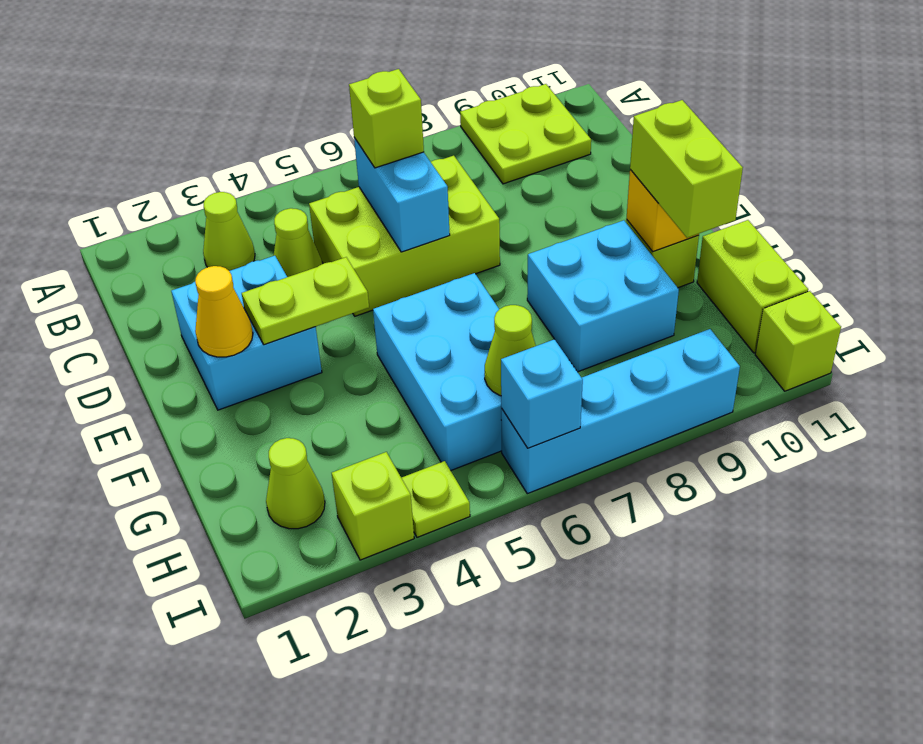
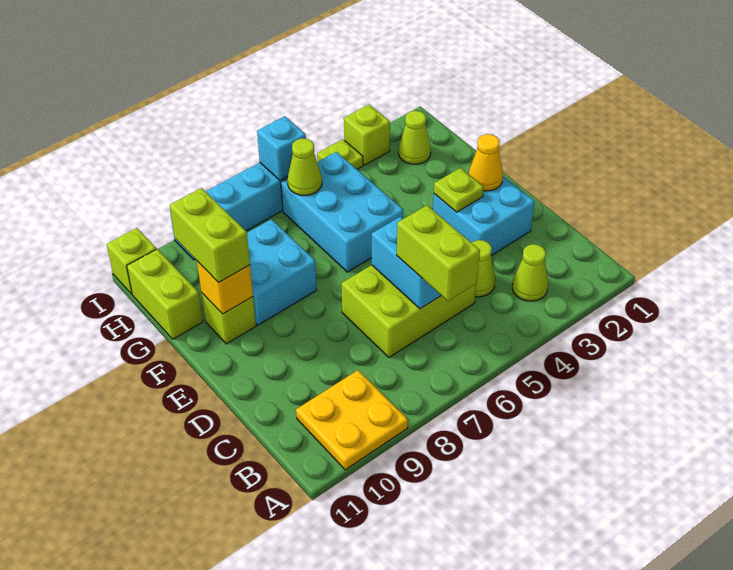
lime 2x2 plate [460,84,591,184] -> yellow 2x2 plate [296,370,408,470]
lime 1x1 brick [349,69,424,168] -> lime 1x2 brick [397,205,480,301]
lime 1x2 plate [242,257,369,345] -> lime 1x1 plate [434,168,484,212]

